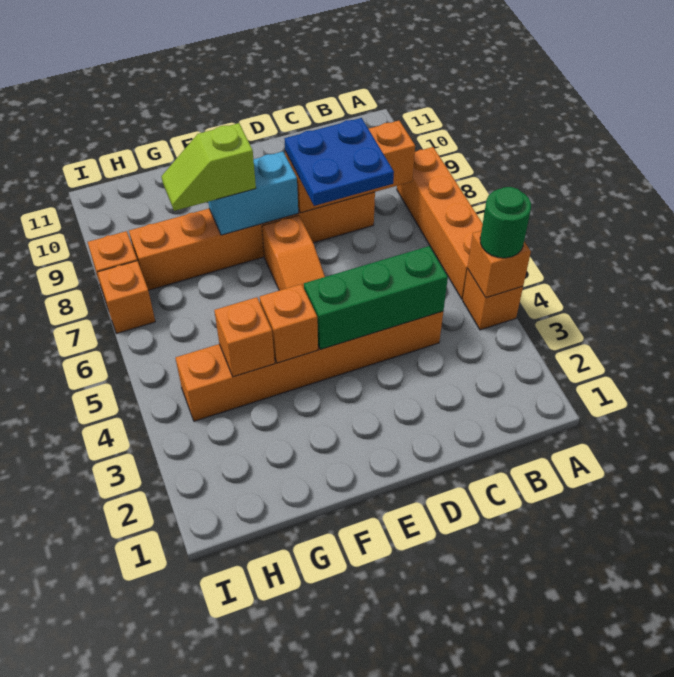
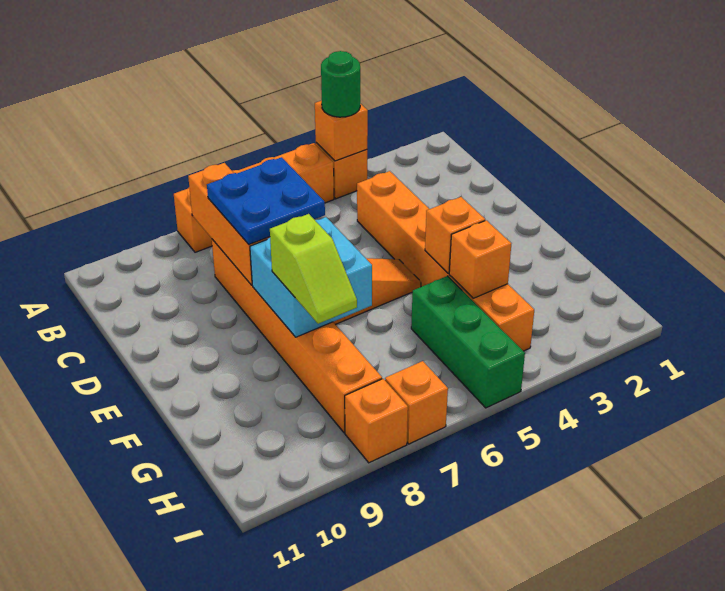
green 1x3 brick [304,246,448,350] -> green 1x3 brick moved to [411,276,525,408]
cyan 1x2 brick [208,152,298,235] -> cyan 2x2 brick [250,217,372,337]

